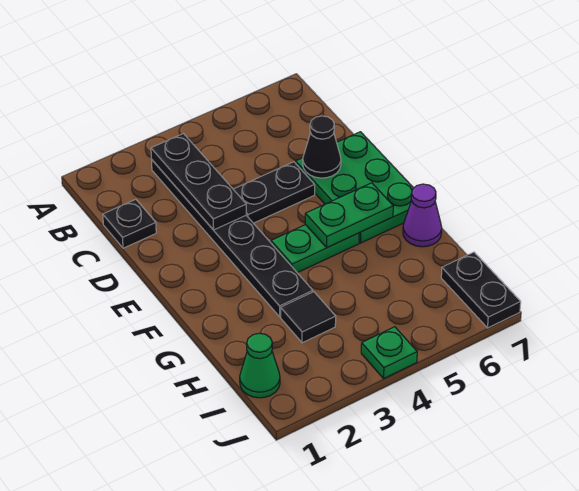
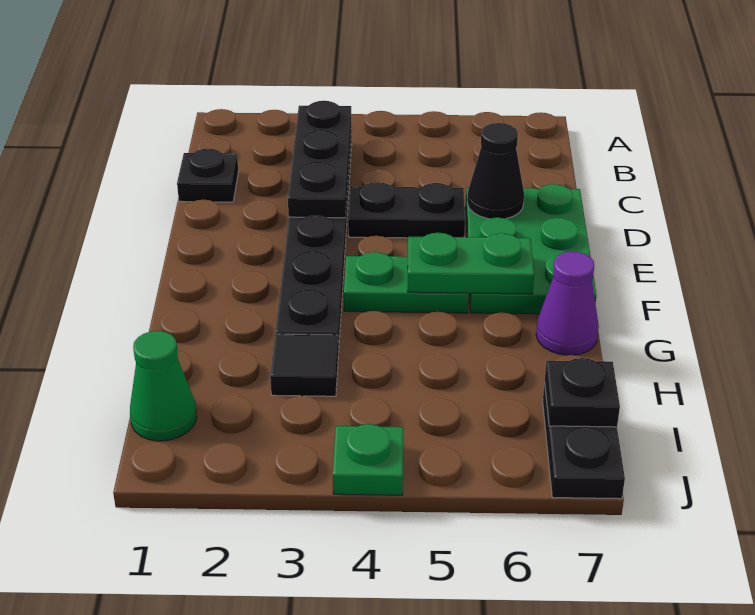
none -> black 1x1 plate [545,358,620,427]

